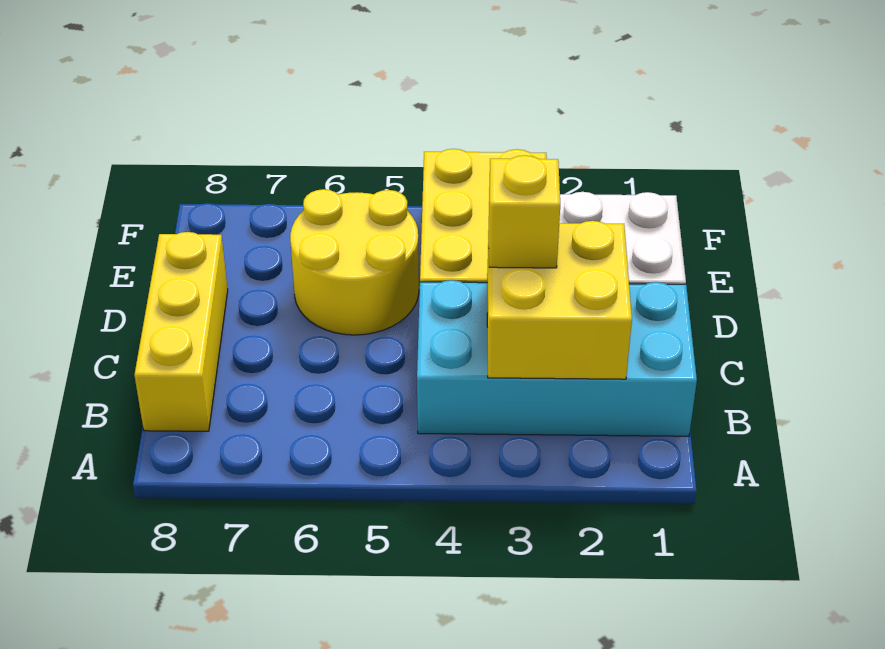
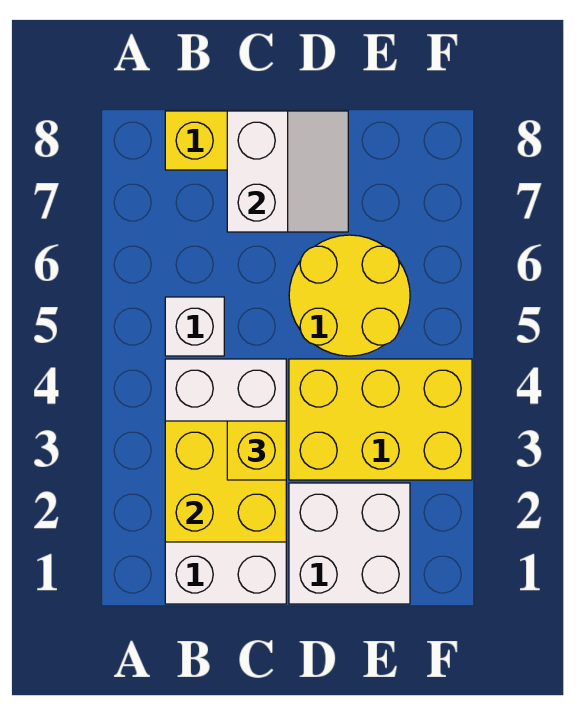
cyan 2x4 brick [417,280,697,436] -> white 2x4 brick [165,359,286,604]
none -> white 1x1 brick [165,297,224,356]
none -> white 2x2 slope [227,111,348,232]

